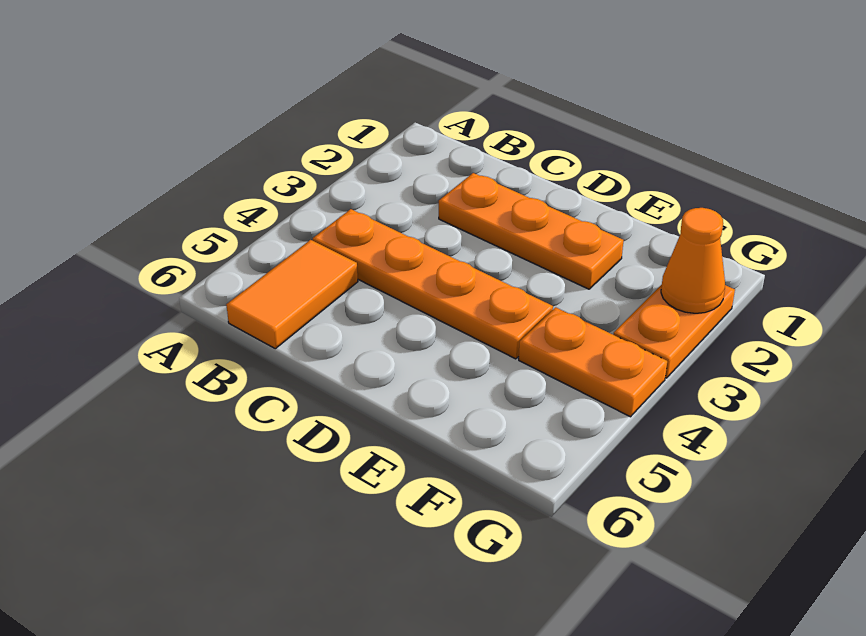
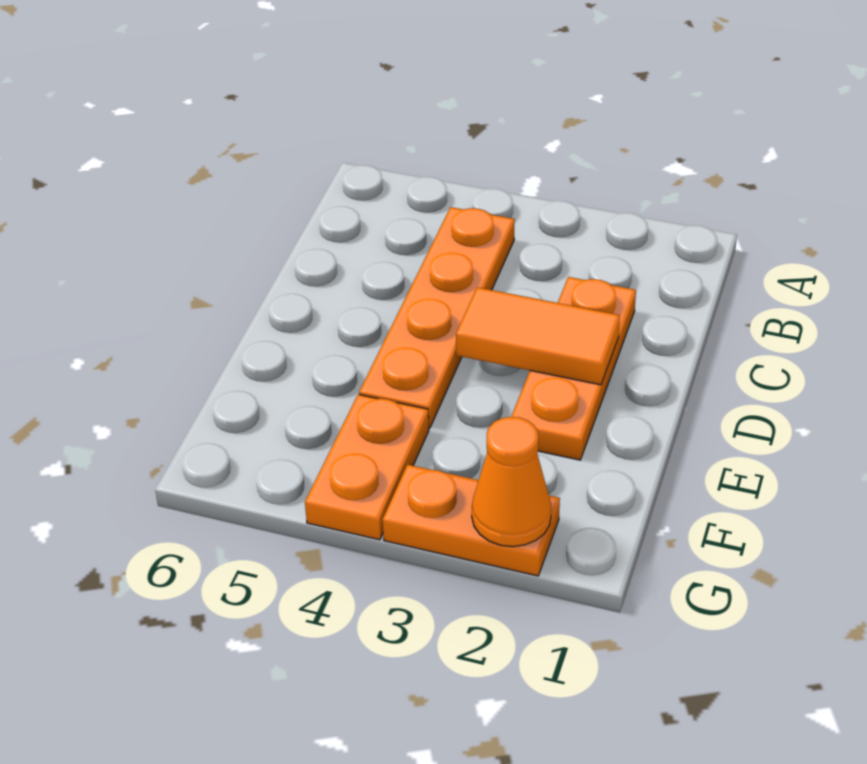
orange 1x2 tile [226,240,358,349] -> orange 1x2 tile moved to [456,287,620,385]

